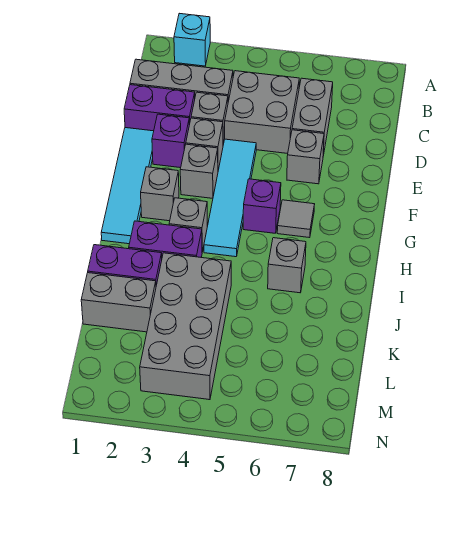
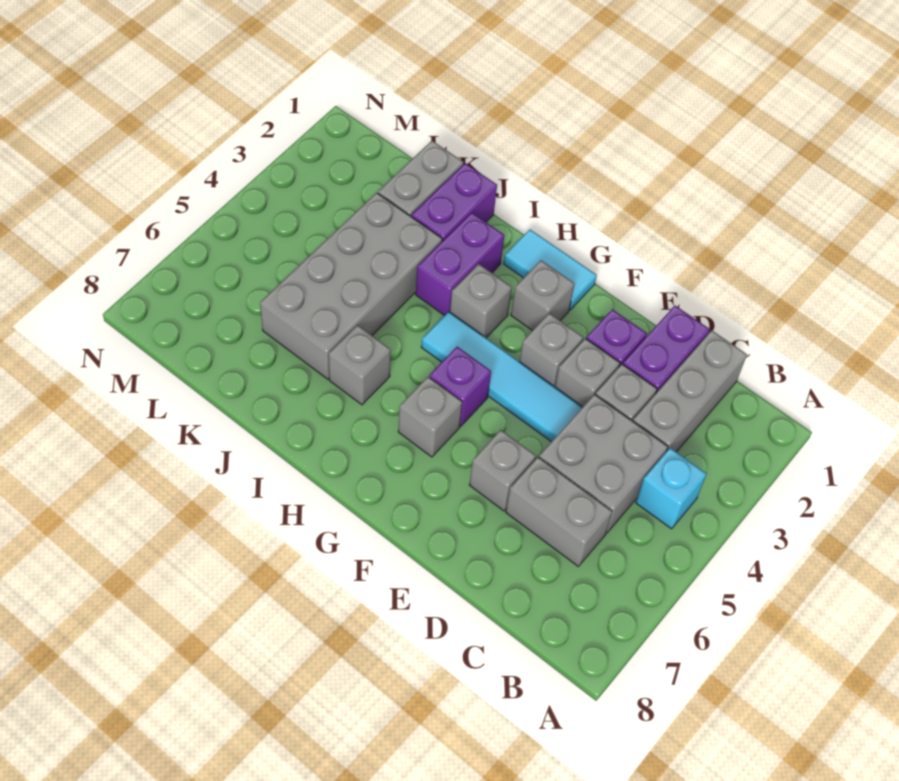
cyan 1x1 brick [174,13,210,66] -> cyan 1x1 brick moved to [636,448,707,529]
cyan 1x4 tile [101,128,154,244] -> cyan 1x2 tile [504,230,597,310]
grey 1x1 tile [277,200,315,238] -> grey 1x1 brick [398,377,462,457]
grey 2x4 brick [140,253,231,400] -> grey 2x4 brick turned to [260,193,442,379]

